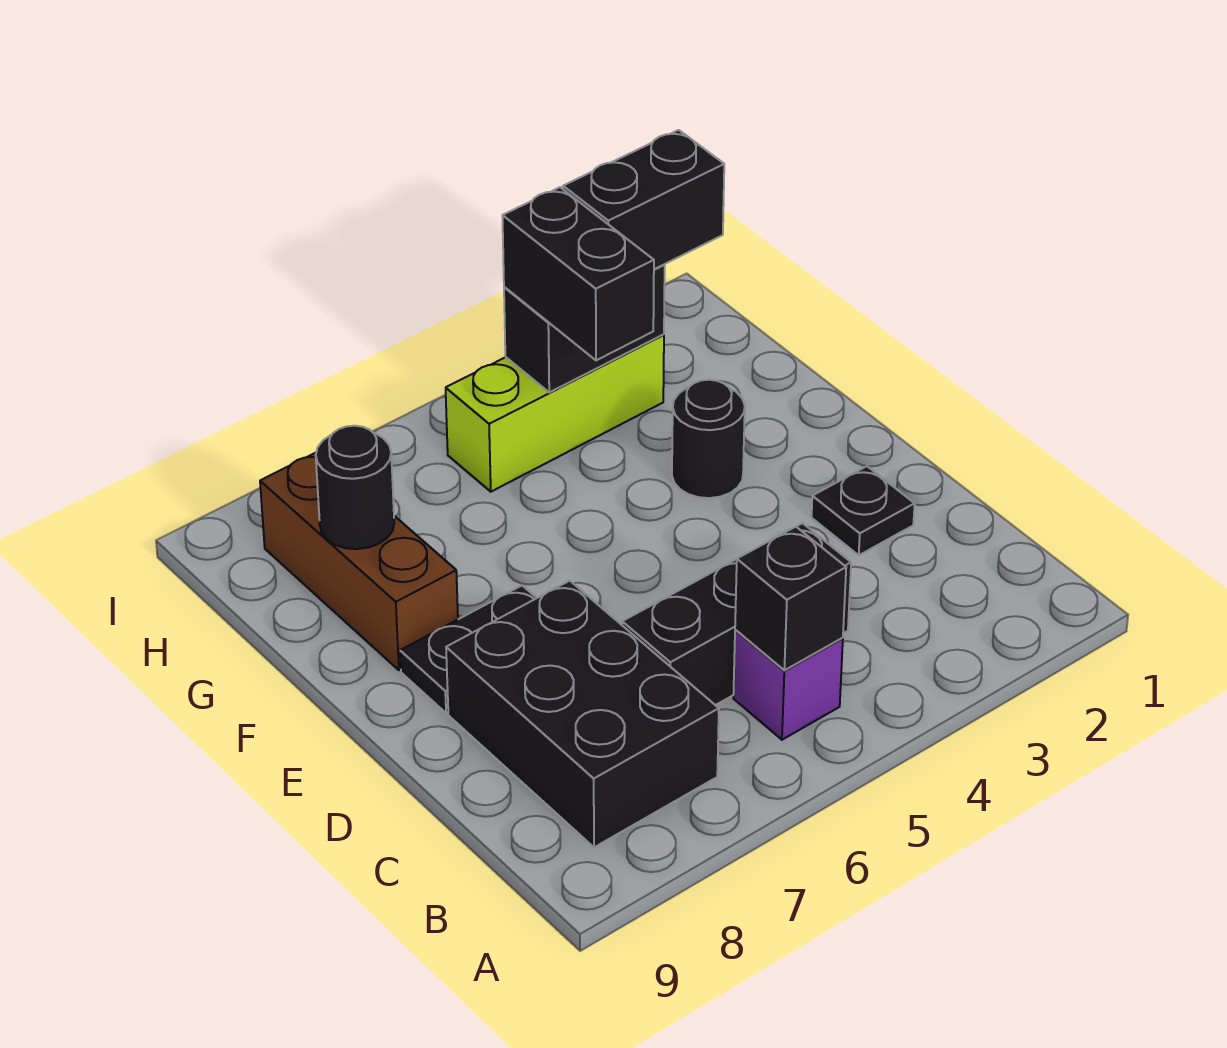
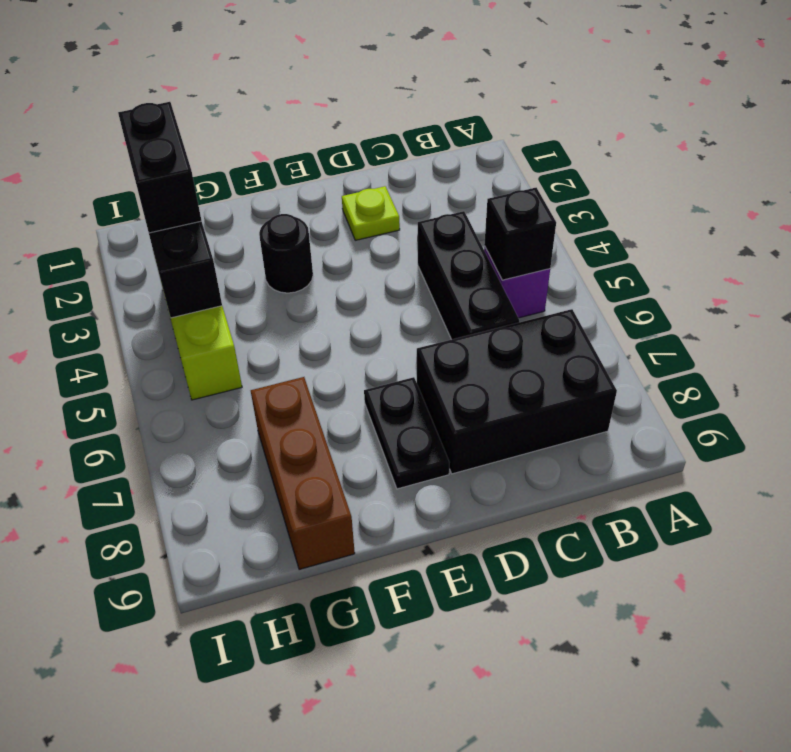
black 1x1 plate [812,466,915,555] -> lime 1x1 plate [342,186,400,240]
brown 1x3 brick [260,453,458,670] -> brown 1x3 brick turned to [251,377,355,570]
black 1x2 brick [502,187,654,360] -> none
black 1x1 round brick [316,426,394,549] -> none

